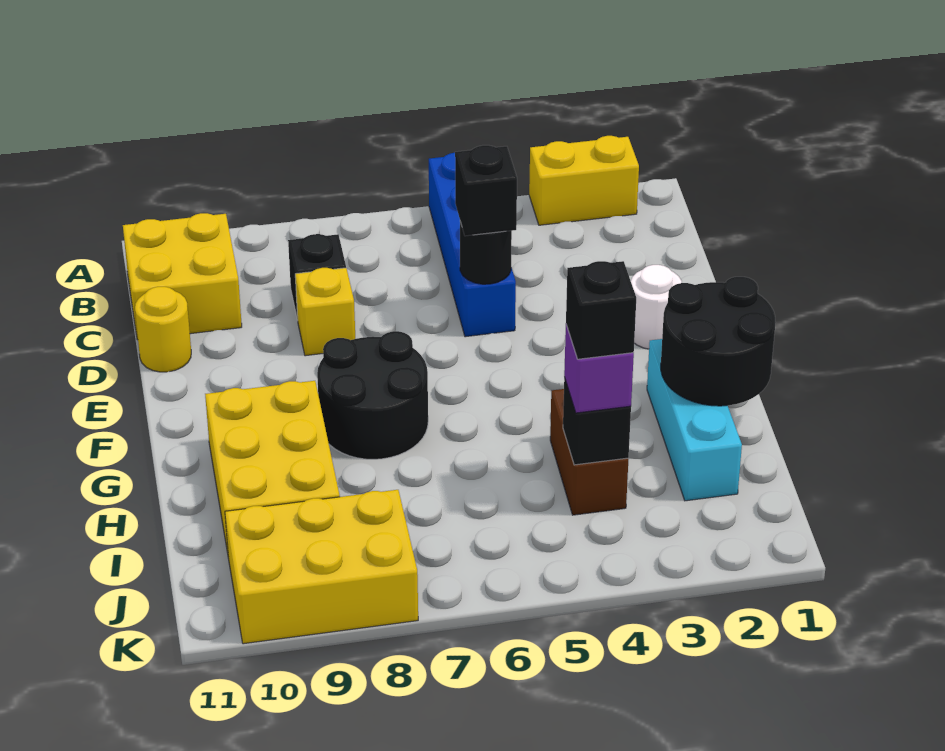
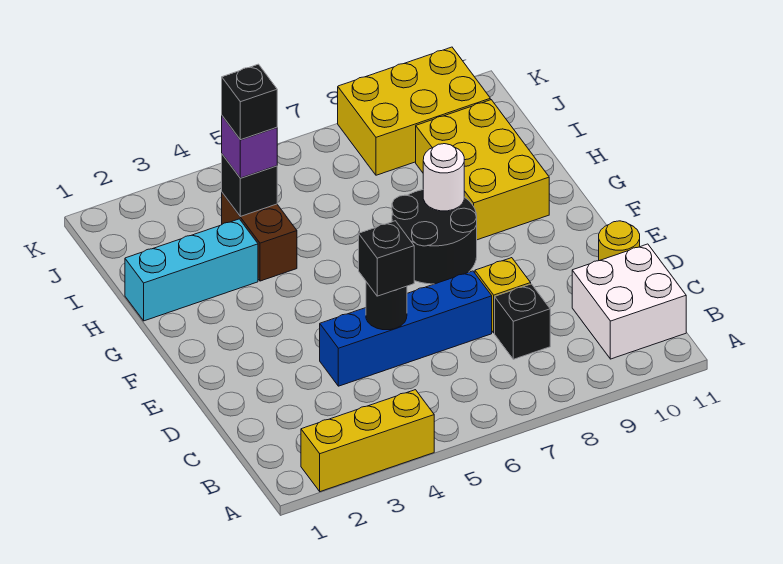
yellow 1x2 brick [529,136,639,225] -> yellow 1x3 brick [301,390,434,492]
blue 1x4 brick [429,153,516,337] -> blue 1x4 brick turned to [320,271,492,386]
yellow 2x2 brick [123,213,242,340] -> white 2x2 brick [572,244,686,359]
white 1x1 round brick [631,265,682,349] -> white 1x1 round brick moved to [423,144,464,211]
black 2x2 round brick [661,277,776,406] -> none
cyan 1x3 brick [647,339,742,501] -> cyan 1x3 brick turned to [125,219,258,321]

